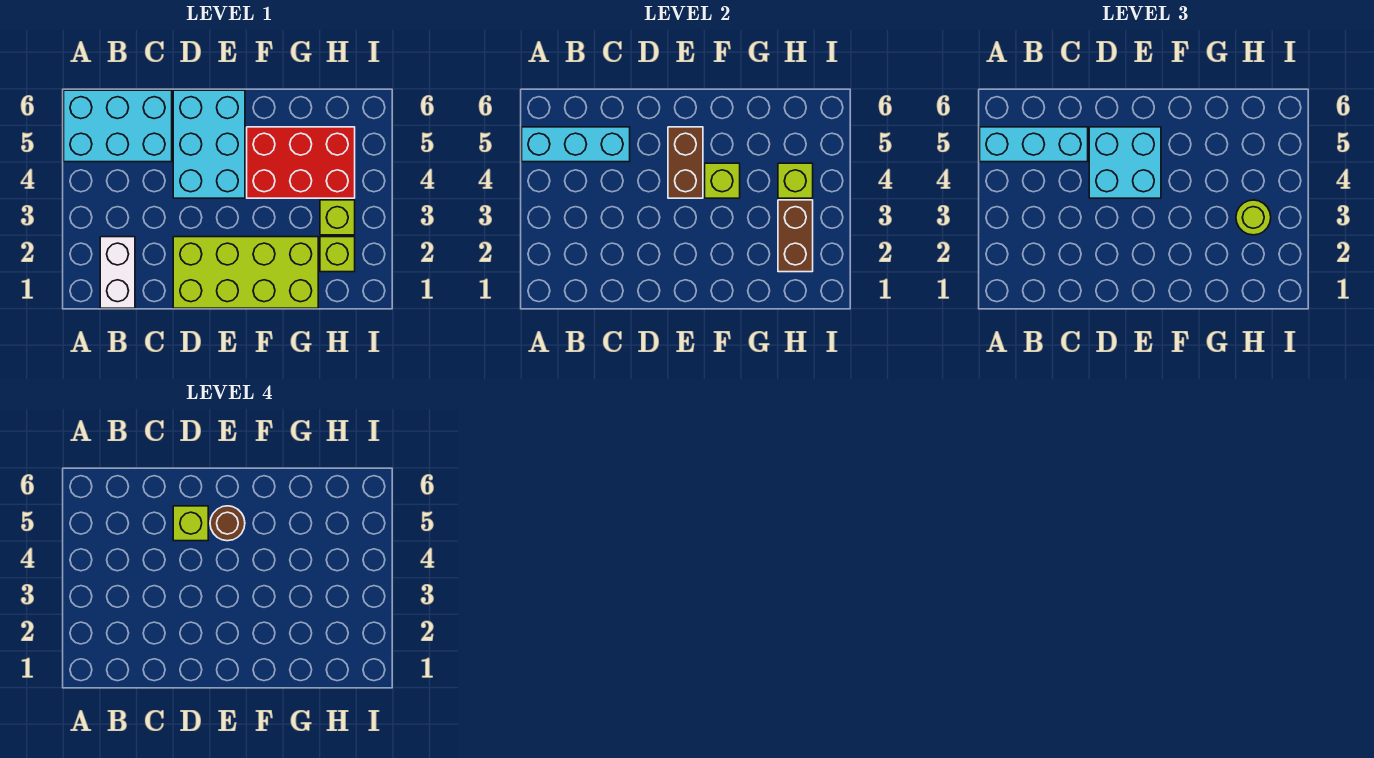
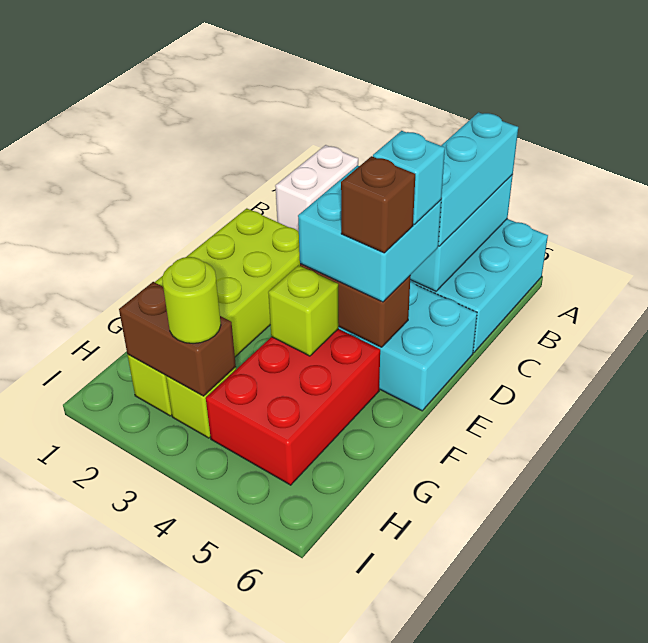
white 1x2 brick [100,237,135,308] -> white 1x2 brick turned to [275,145,358,232]
lime 1x1 brick [173,506,208,541] -> cyan 1x1 brick [373,131,445,225]
brown 1x1 round brick [210,506,245,541] -> brown 1x1 brick [341,156,415,253]
lime 1x1 brick [778,163,813,198] -> none

